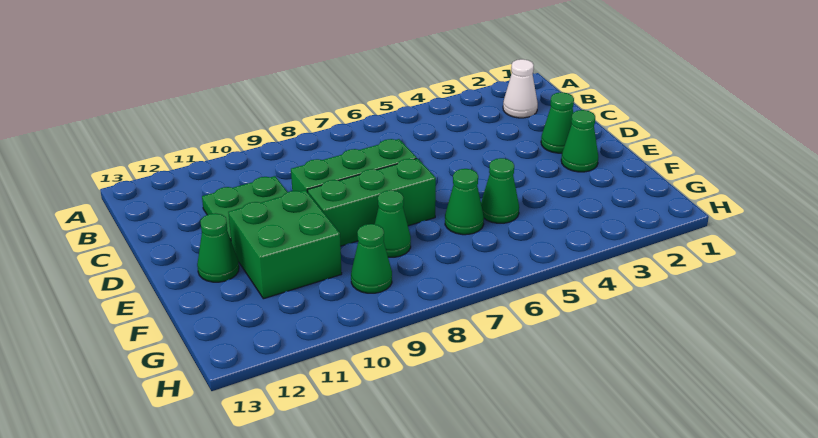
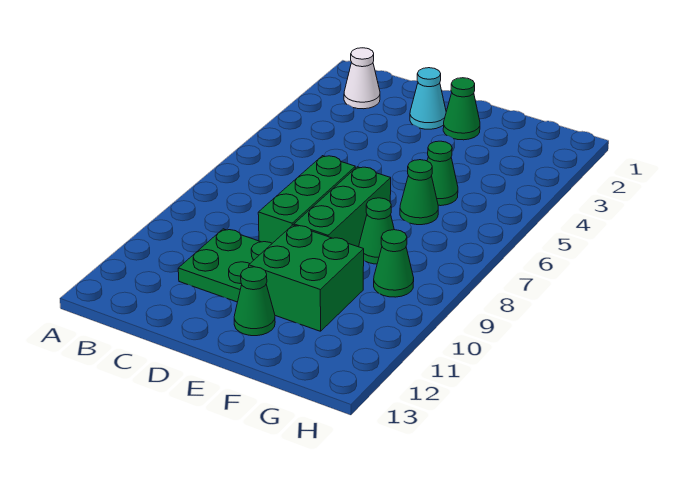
green 1x1 cone [541,92,574,153] -> cyan 1x1 cone [410,68,446,129]

